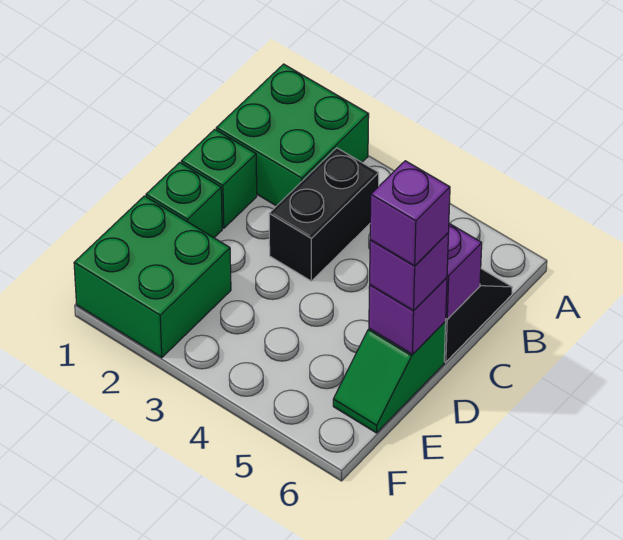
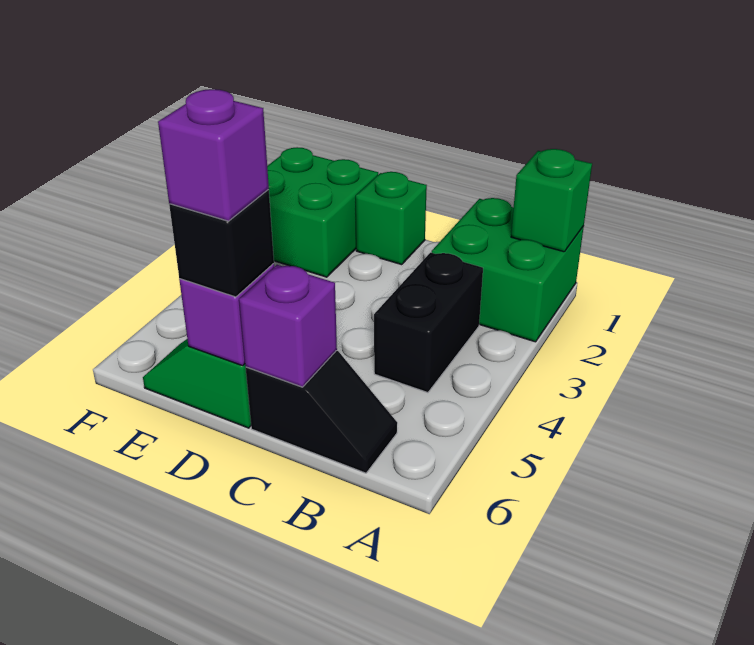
black 1x2 brick [269,148,379,281] -> black 1x2 brick turned to [374,253,483,393]
green 1x1 brick [181,129,257,228] -> green 1x1 brick moved to [511,149,592,252]
purple 1x1 brick [370,233,449,311] -> black 1x1 brick [169,190,274,297]

